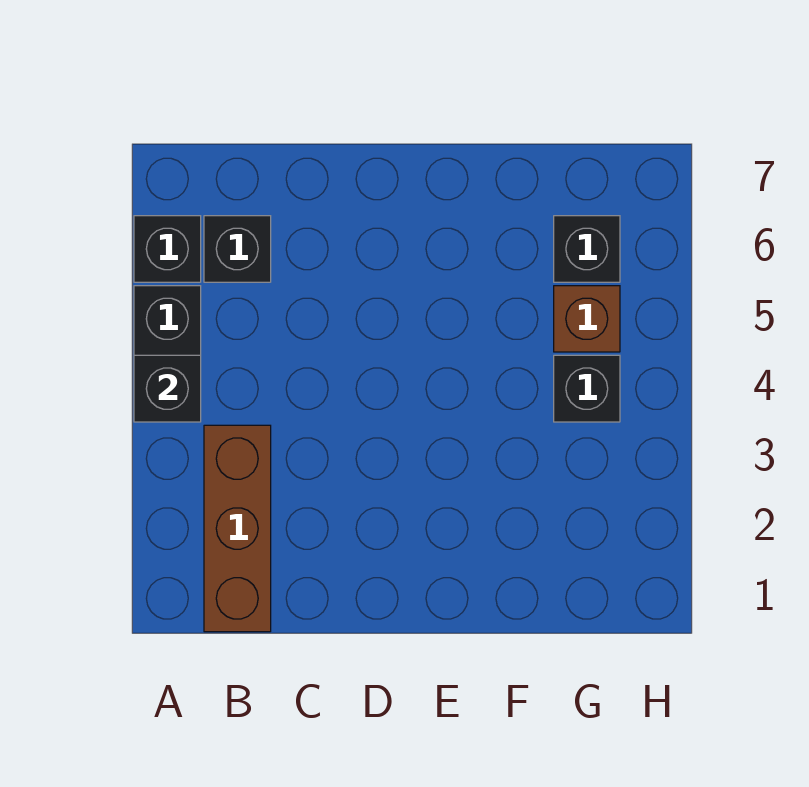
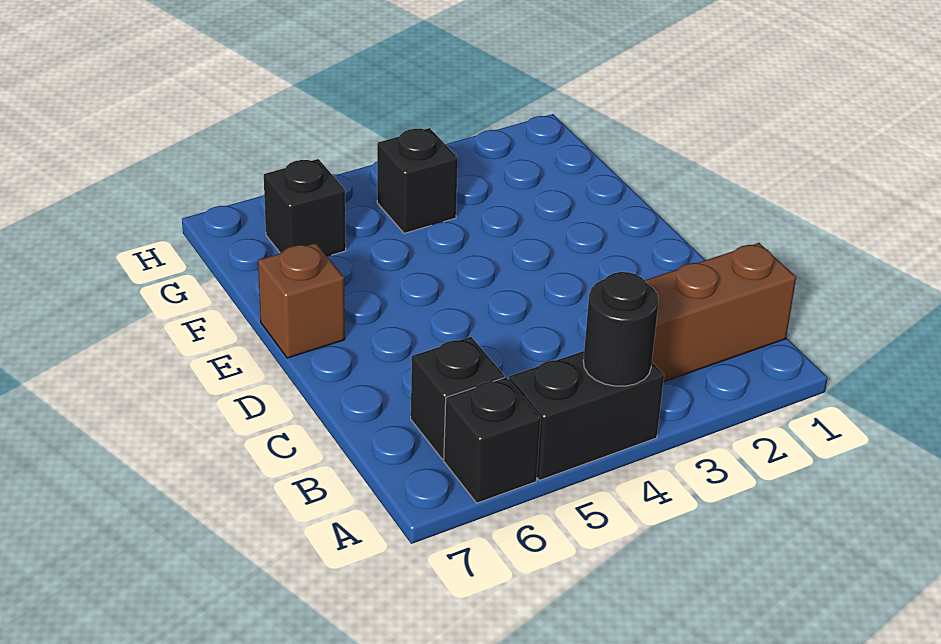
black 1x1 brick [134,355,201,422] -> black 1x1 round brick [583,272,659,386]
brown 1x1 brick [554,286,620,352] -> brown 1x1 brick moved to [258,243,345,358]

